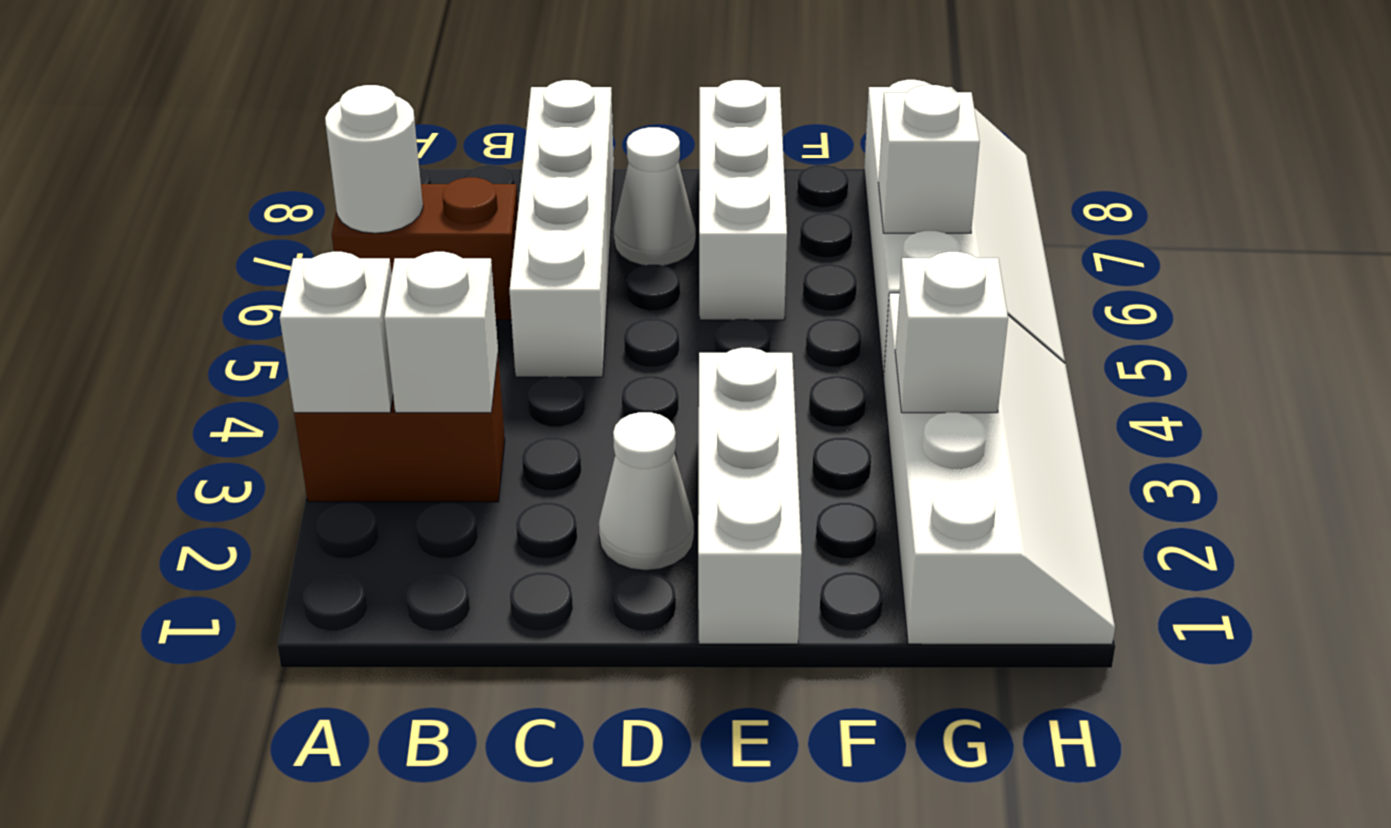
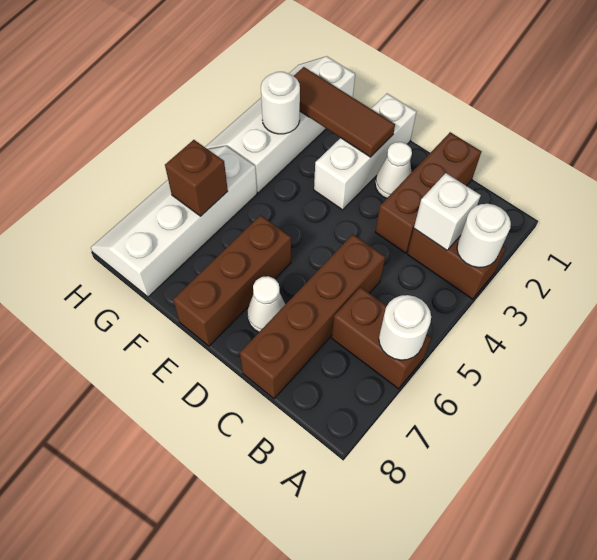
white 1x1 brick [280,252,393,413] -> white 1x1 round brick [457,204,511,268]
none -> brown 1x3 brick [375,132,481,253]
white 1x4 brick [510,80,614,377] -> brown 1x4 brick [240,234,385,399]
none -> brown 1x3 tile [294,67,395,157]
white 1x3 brick [699,80,787,320] -> brown 1x3 brick [173,215,291,346]
white 1x1 brick [895,252,1008,413] -> white 1x1 round brick [261,72,300,134]
white 1x1 brick [878,85,980,233] -> brown 1x1 brick [165,140,228,216]

